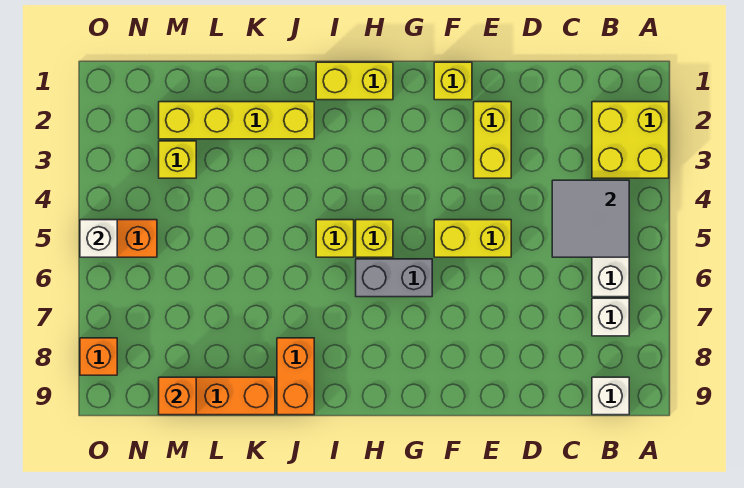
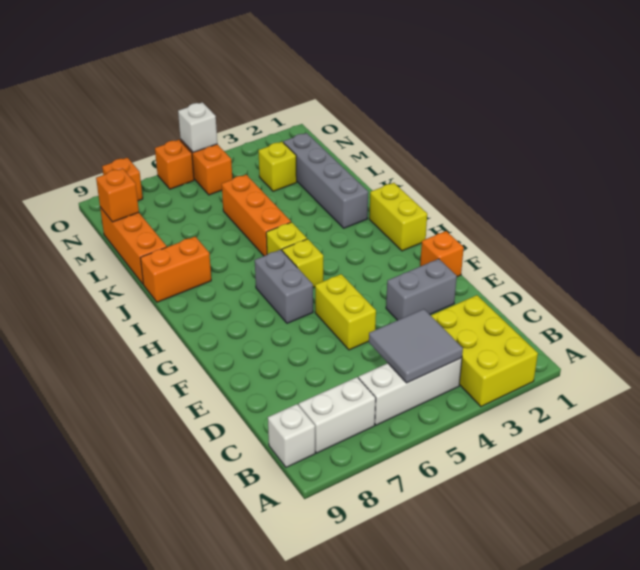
yellow 2x2 brick [592,102,669,178] -> yellow 2x3 brick [431,295,538,407]
white 1x1 brick [592,298,629,336] -> white 1x2 brick [299,377,376,453]
yellow 1x2 brick [474,102,511,178] -> grey 1x2 brick [386,259,457,320]
yellow 1x1 brick [434,62,472,100] -> orange 1x1 brick [420,231,464,277]
yellow 1x4 brick [159,102,314,139] -> grey 1x4 brick [283,133,368,228]
none -> orange 1x3 brick [222,175,291,256]
none -> orange 1x1 brick [155,140,194,189]

